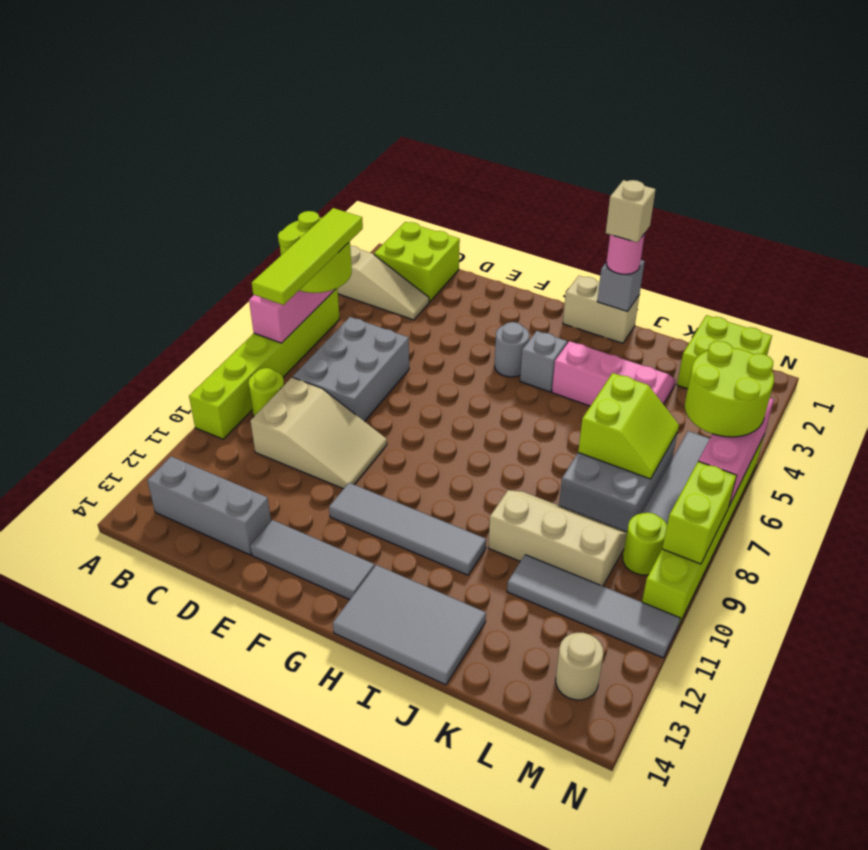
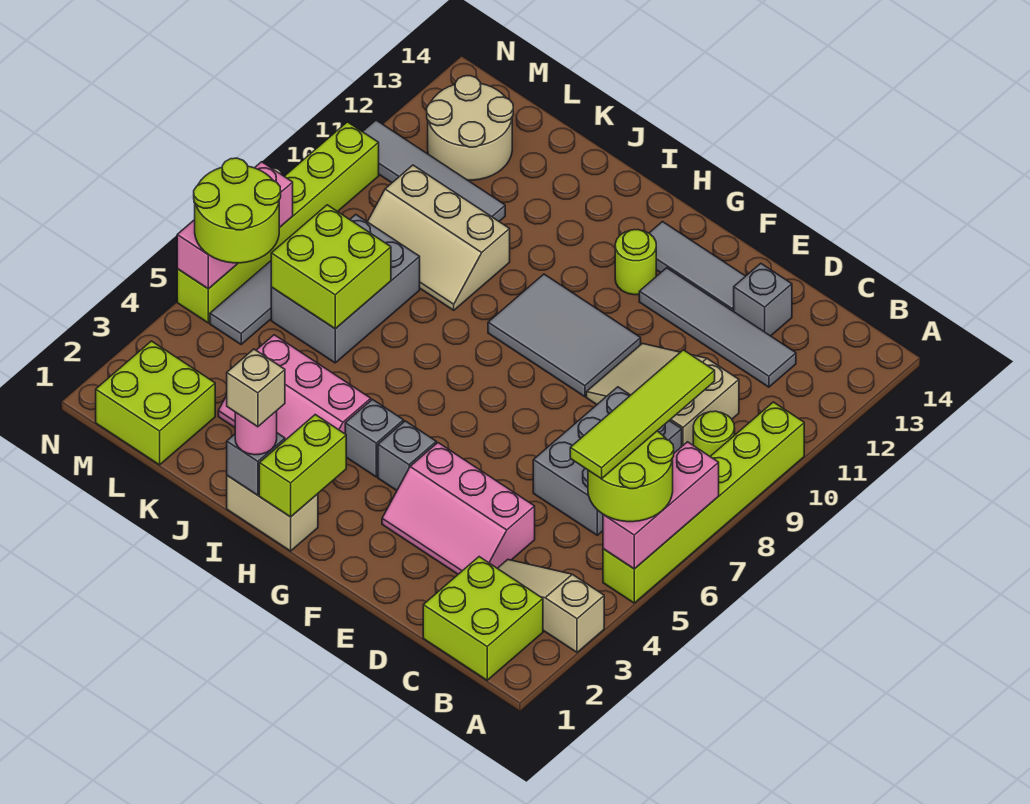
grey 1x3 brick [147,456,271,555] -> grey 1x1 brick [734,263,792,336]
none -> pink 2x3 slope [382,443,535,574]
grey 1x4 tile [329,483,486,575] -> grey 1x4 tile moved to [639,268,796,387]
grey 1x1 round brick [495,322,529,377] -> grey 1x1 brick [378,421,436,490]
grey 2x3 tile [333,565,486,685] -> grey 2x3 tile moved to [488,274,641,397]
lime 2x2 slope [578,373,679,479] -> lime 2x2 brick [271,205,391,329]
lime 1x1 round brick [623,513,667,575] -> lime 1x1 round brick moved to [615,230,656,295]
tan 1x1 round brick [556,633,604,700] -> tan 2x2 round brick [427,76,513,180]
lime 1x2 brick [662,461,737,564] -> lime 1x2 brick moved to [259,415,346,517]

